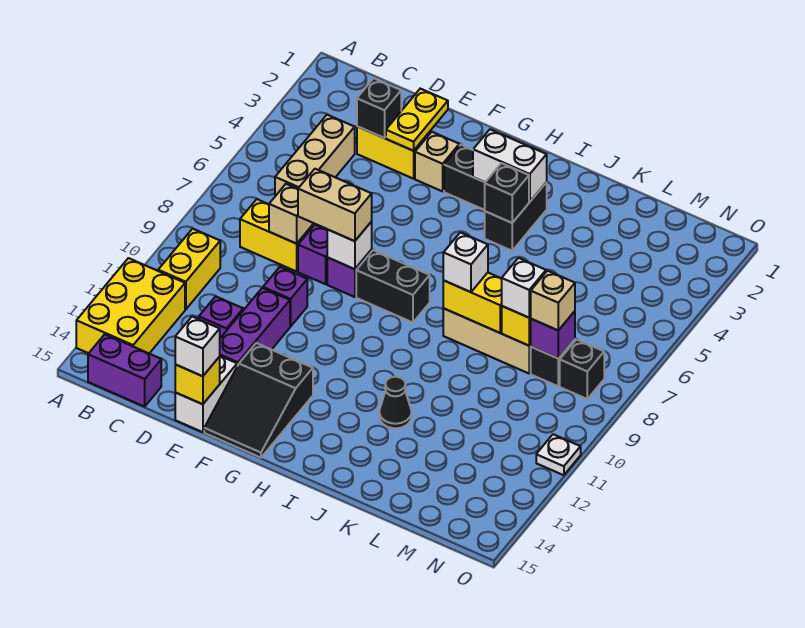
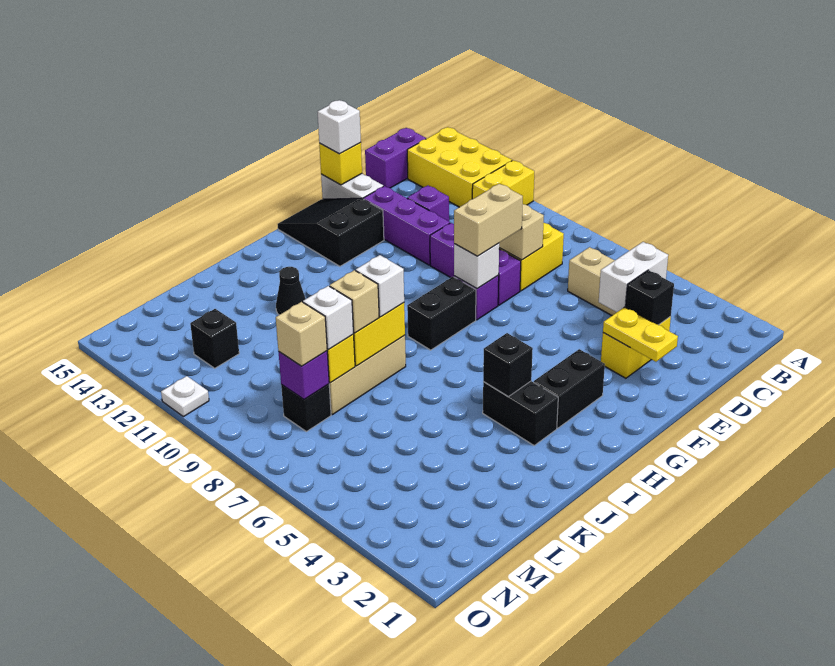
yellow 1x2 brick [158,229,220,309] -> yellow 1x2 brick turned to [472,160,534,205]
tan 1x1 brick [415,132,459,191] -> tan 1x1 brick moved to [330,270,379,333]
white 1x2 brick [473,129,547,202] -> white 1x2 brick moved to [599,242,668,312]
black 1x1 brick [560,339,604,399] -> black 1x1 brick moved to [190,309,239,368]

